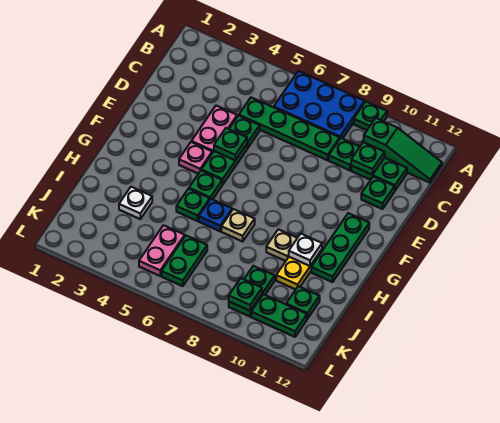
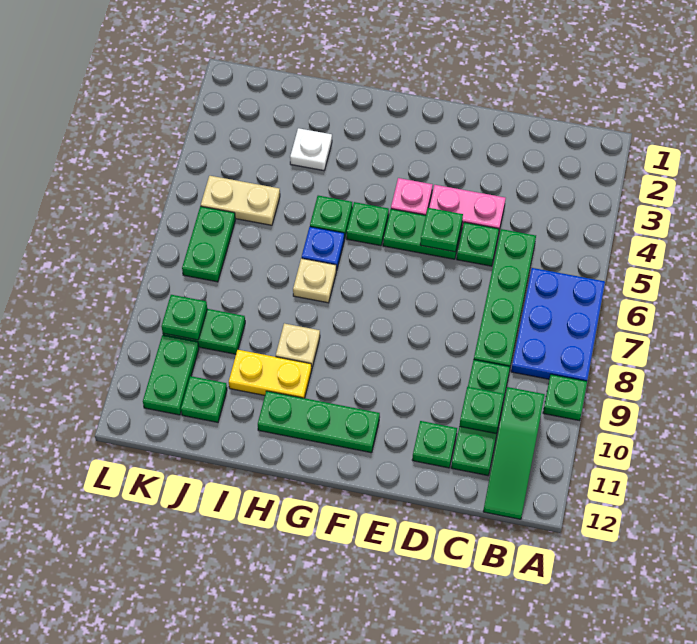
white 1x1 plate [289,234,322,266] -> none
pink 1x2 plate [139,225,185,276] -> tan 1x2 plate [201,176,280,225]
green 1x2 plate [161,236,207,286] -> green 1x2 plate turned to [182,206,235,282]

